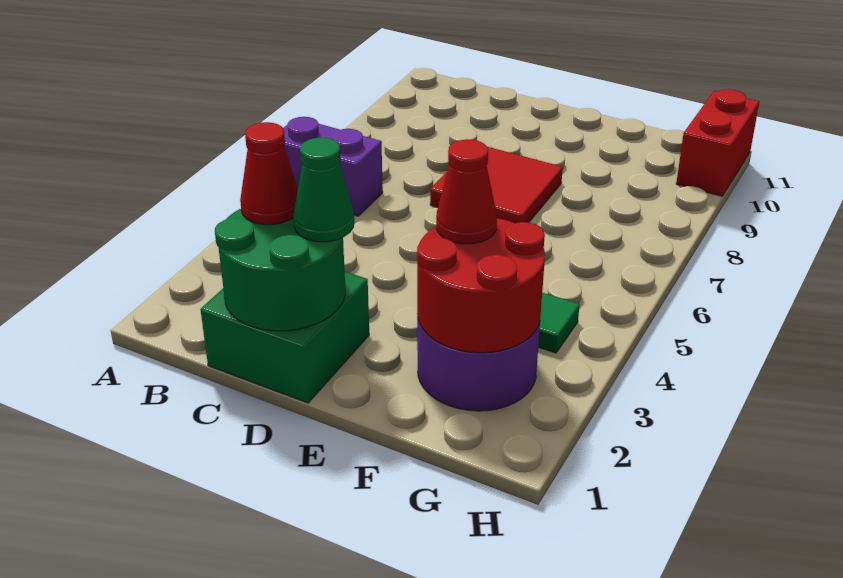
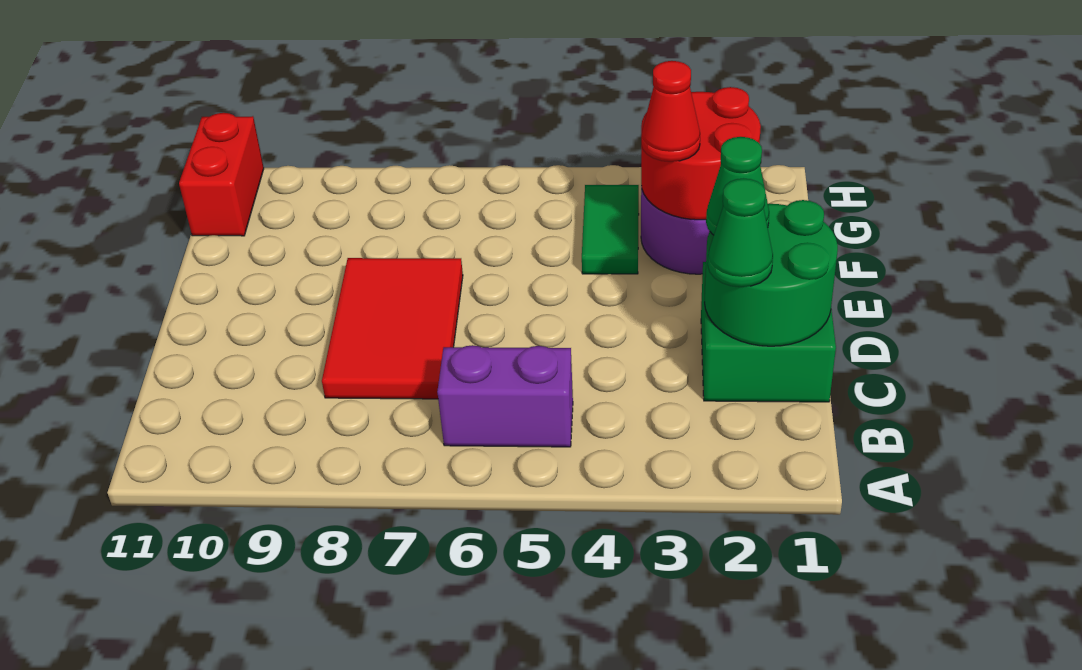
purple 1x2 brick [283,117,383,216] -> purple 1x2 brick turned to [437,345,573,447]
red 1x1 cone [240,122,298,225] -> green 1x1 cone [708,179,773,287]
red 2x2 tile [430,147,563,223] -> red 2x3 tile [322,258,463,399]
red 1x2 brick [676,89,759,196] -> red 1x2 brick turned to [179,113,264,236]

